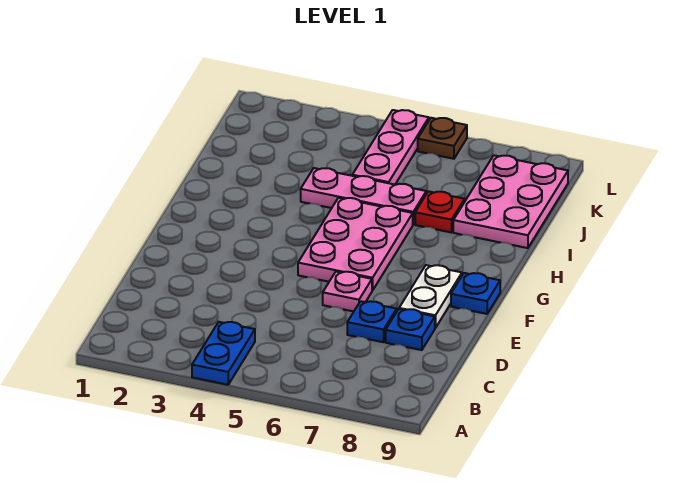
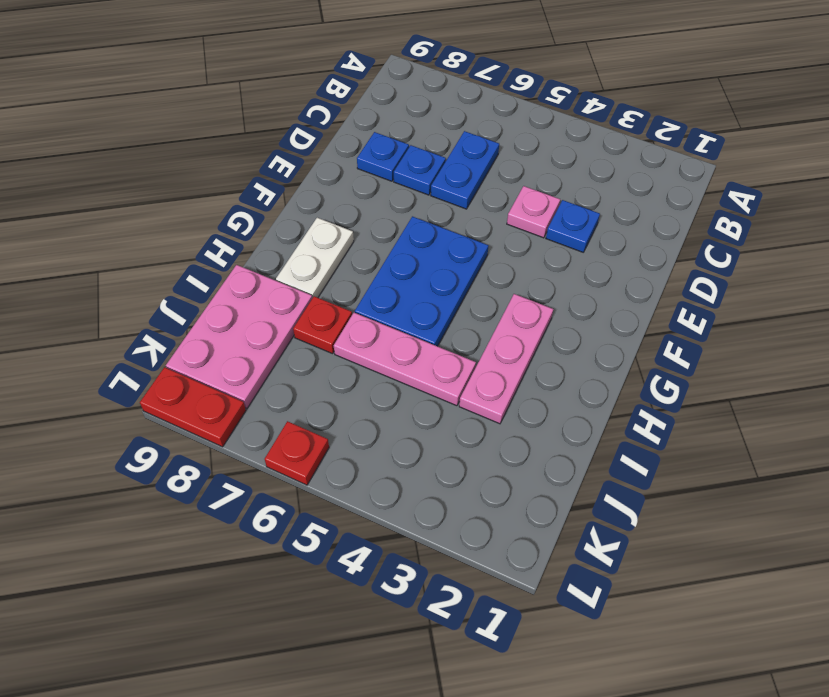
blue 1x2 plate [192,322,255,385] -> blue 1x2 plate moved to [431,131,499,209]
pink 1x1 plate [323,272,372,311] -> pink 1x1 plate moved to [507,186,560,238]
white 1x2 plate [399,265,462,328] -> white 1x2 plate moved to [276,218,354,298]
pink 2x3 plate [298,198,413,291] -> blue 2x3 plate [355,216,488,346]
blue 1x1 plate [451,273,500,314] -> blue 1x1 plate moved to [546,200,600,252]
pink 1x3 plate [352,110,429,184] -> pink 1x3 plate moved to [459,294,553,424]
brown 1x1 plate [418,118,467,159] -> red 1x1 plate [265,421,329,485]
none -> red 1x2 plate [140,367,246,447]

